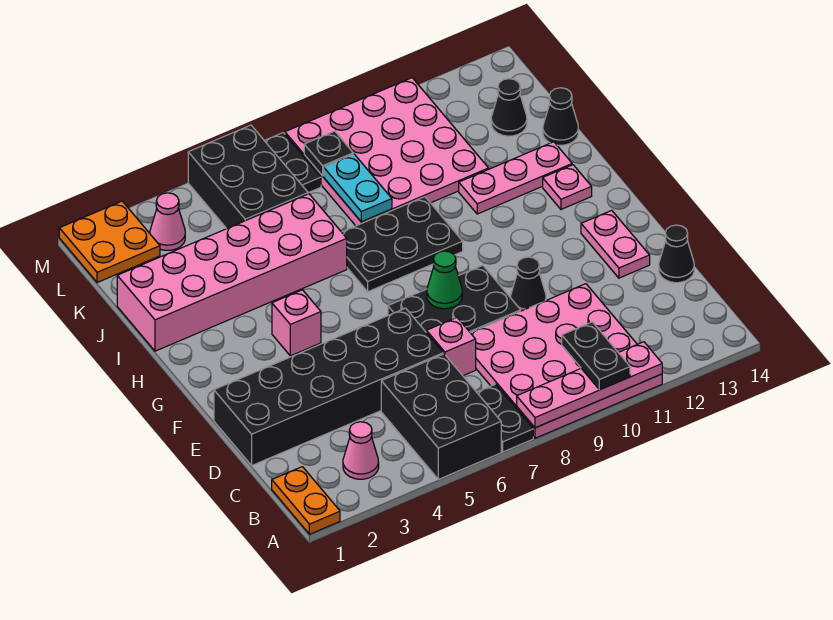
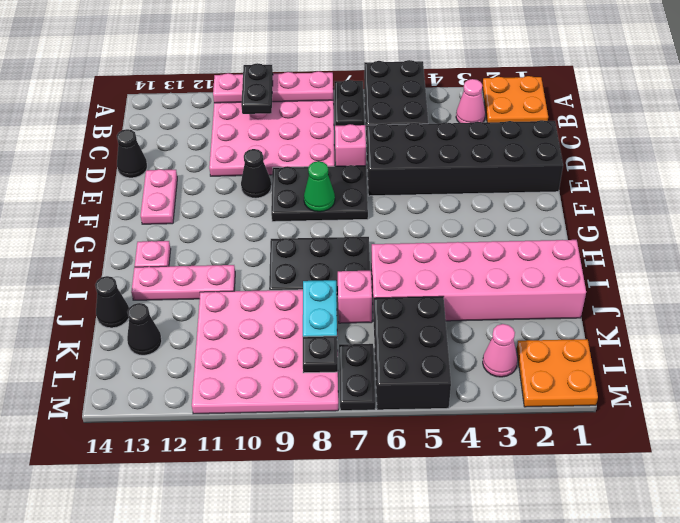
orange 1x2 plate [272,467,340,534] -> orange 2x2 plate [482,76,548,122]
pink 1x1 brick [272,290,321,356] -> pink 1x1 brick moved to [338,271,372,323]

